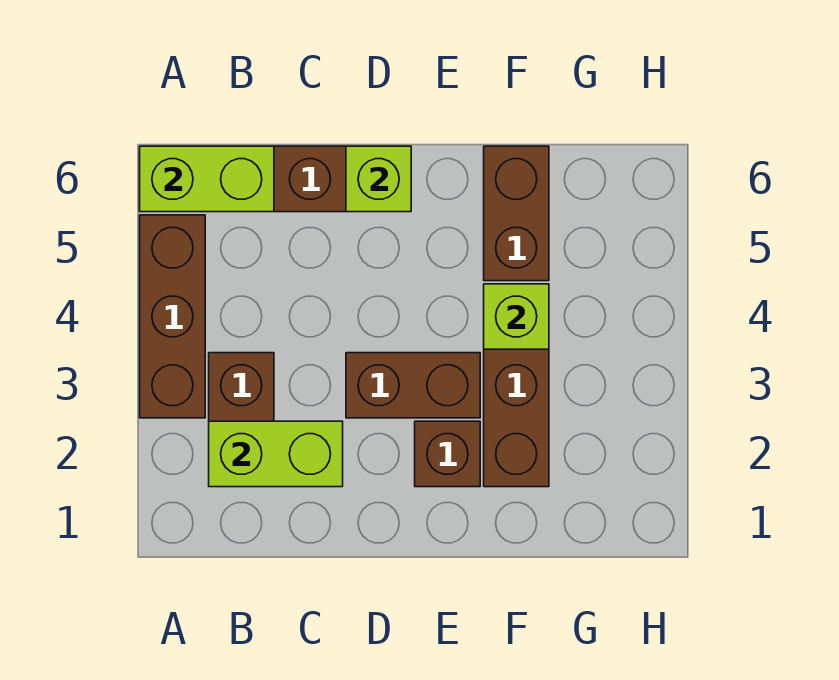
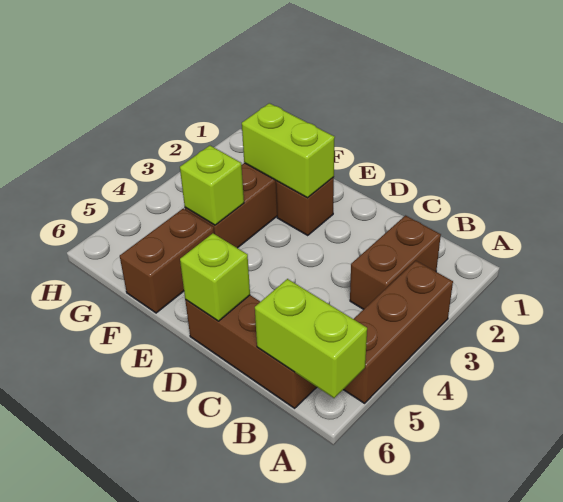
lime 1x2 brick [209,421,343,487] -> lime 1x2 brick moved to [242,103,335,198]
brown 1x2 brick [346,353,480,418] -> none

